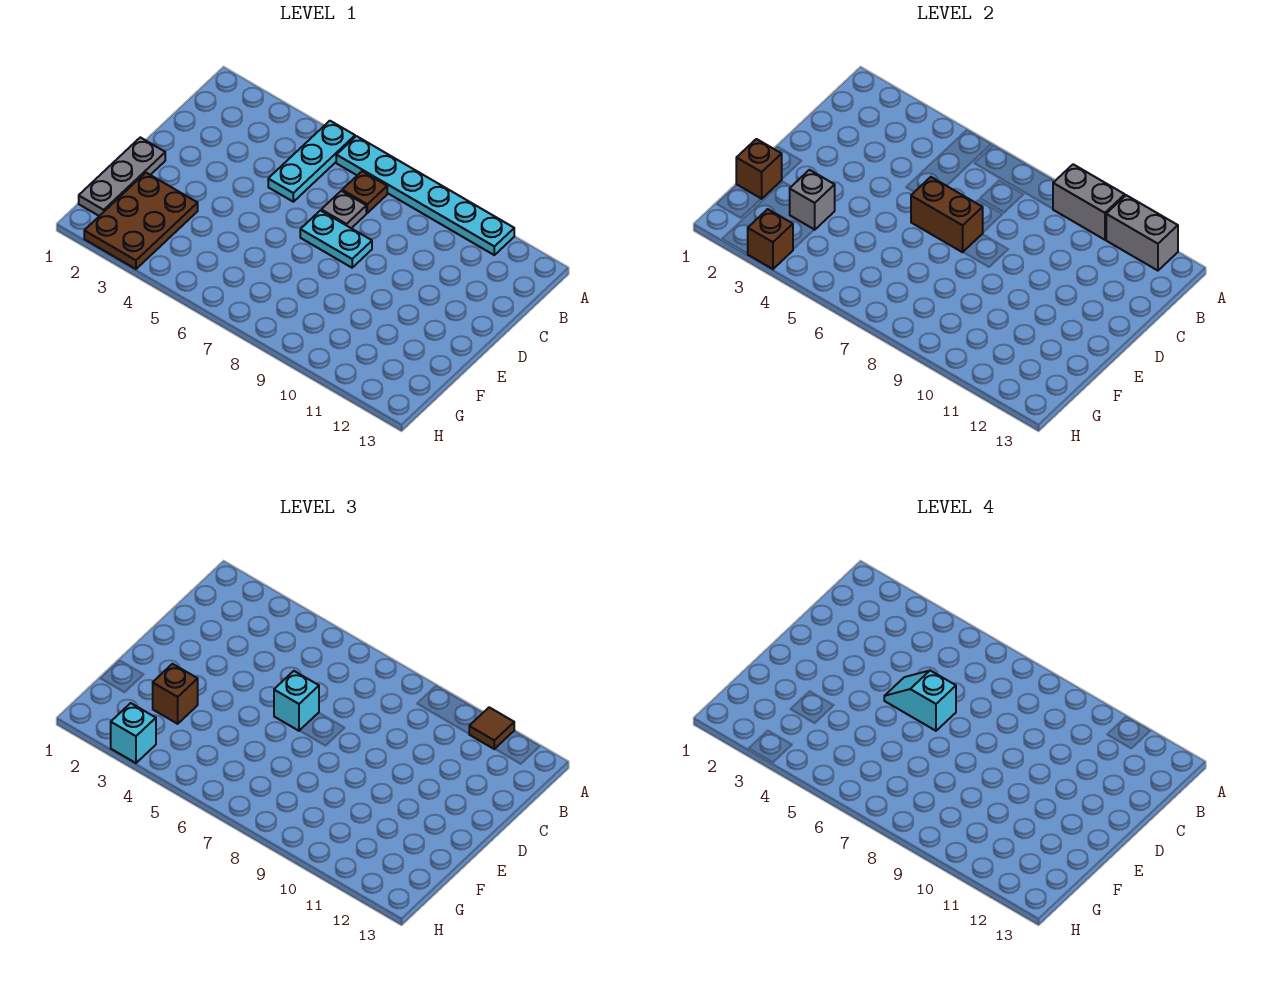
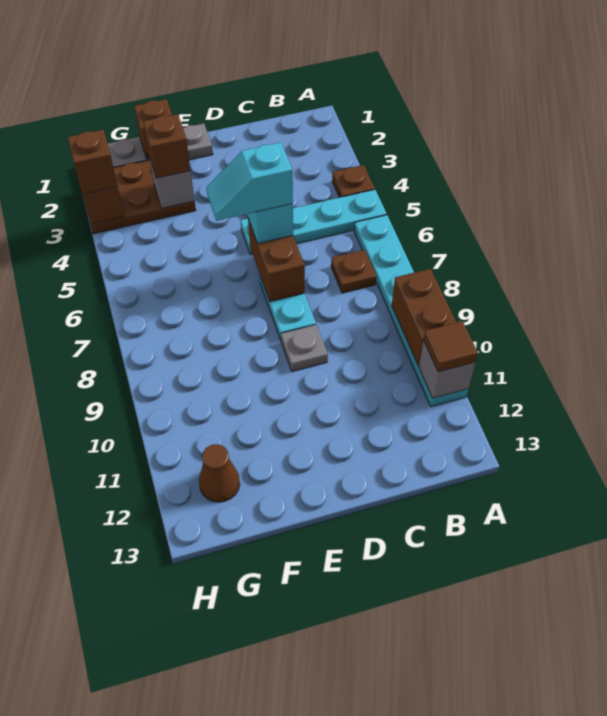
none -> brown 1x1 plate [332,165,375,198]
cyan 1x3 plate [268,121,355,202] -> cyan 1x4 plate [240,190,387,255]
grey 1x2 brick [1053,164,1125,240] -> brown 1x2 brick [392,269,457,366]
grey 1x2 brick [1106,195,1178,271] -> grey 1x1 brick [419,341,475,398]
grey 1x1 plate [321,191,366,228] -> grey 1x1 plate moved to [281,325,328,371]
cyan 1x2 slope [884,671,956,731] -> cyan 1x2 slope turned to [206,142,293,221]
none -> brown 1x1 cone [199,444,240,502]
cyan 1x1 brick [111,703,156,763] -> brown 1x1 brick [68,130,118,194]

